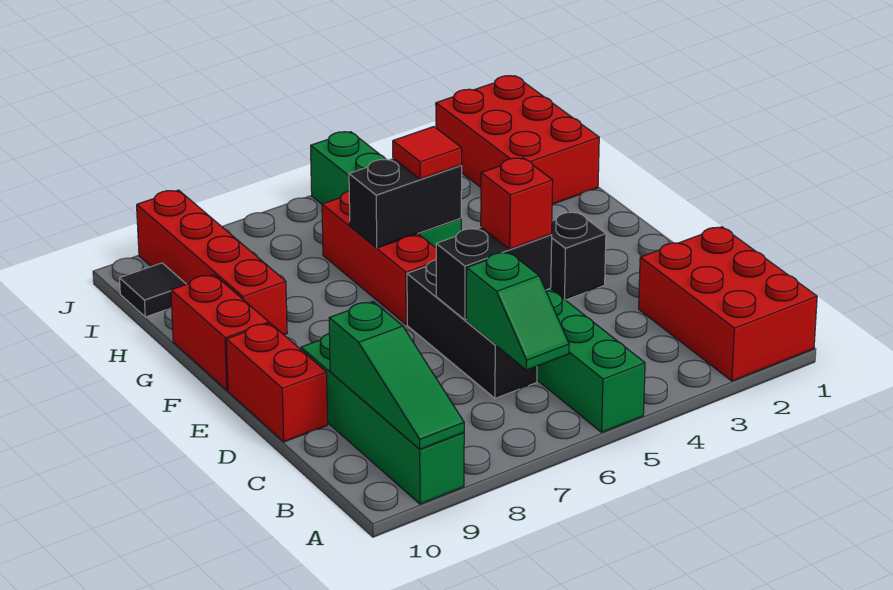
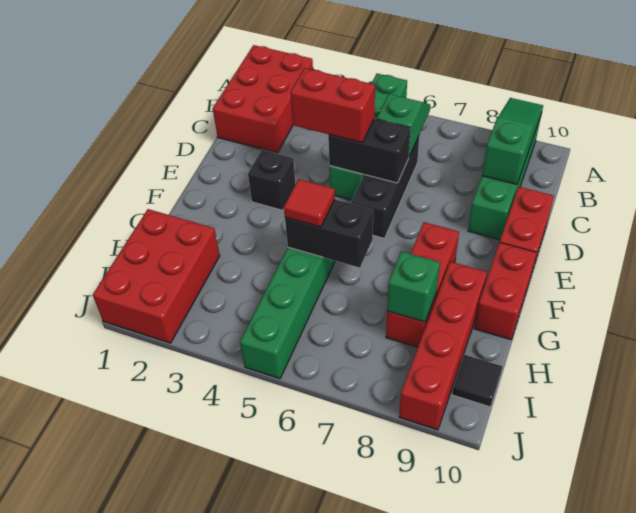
red 1x1 brick [481,158,553,249] -> red 1x2 brick [290,68,375,143]
red 1x3 brick [322,191,436,324] -> red 1x3 brick moved to [386,222,459,347]
none -> green 1x1 brick [387,251,440,322]

